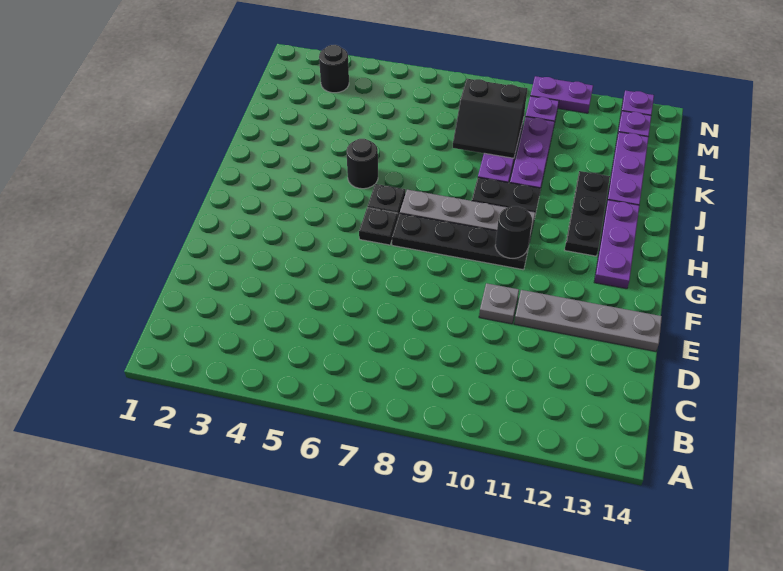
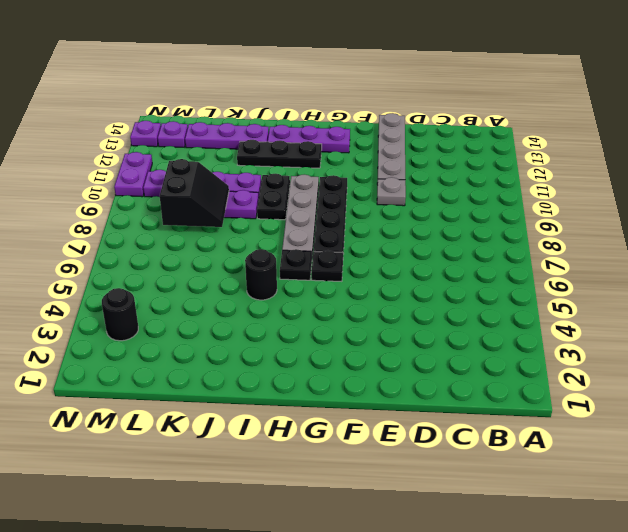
black 1x1 round brick [495,206,532,258] -> none

